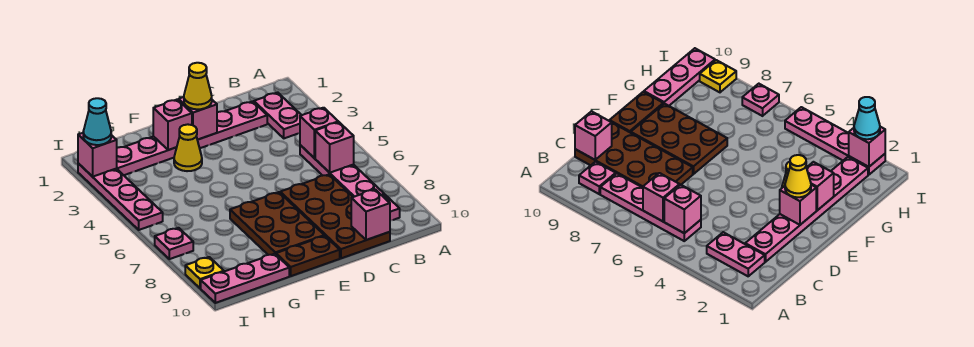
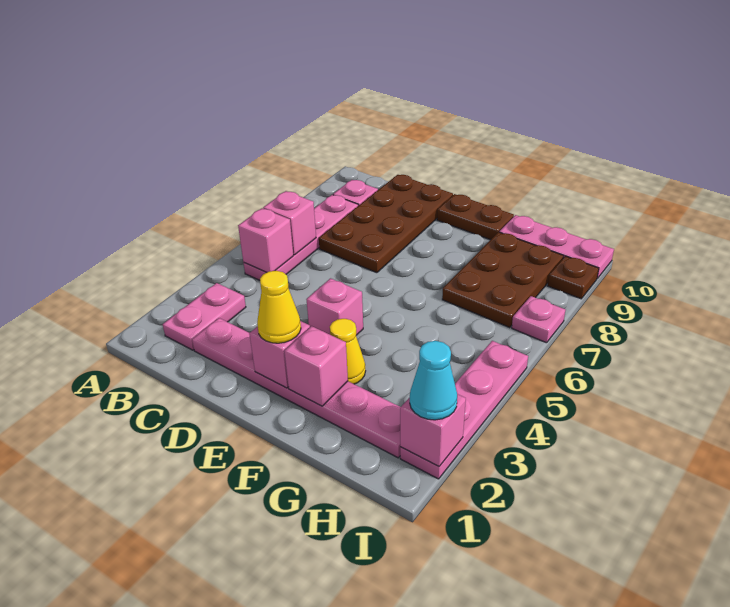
pink 1x1 brick [351,189,390,240] -> pink 1x1 brick moved to [306,278,363,335]
brown 2x3 plate [230,192,324,255] -> brown 2x3 plate moved to [442,232,563,328]
yellow 1x1 plate [185,257,224,288] -> brown 1x1 plate [548,256,599,299]

